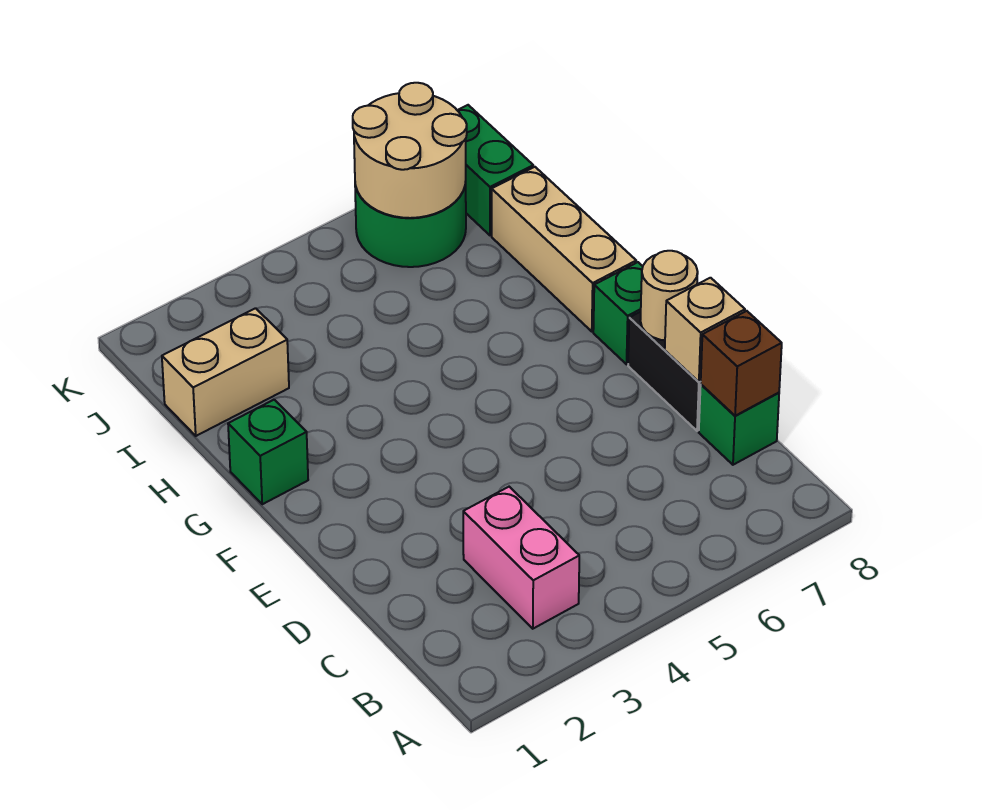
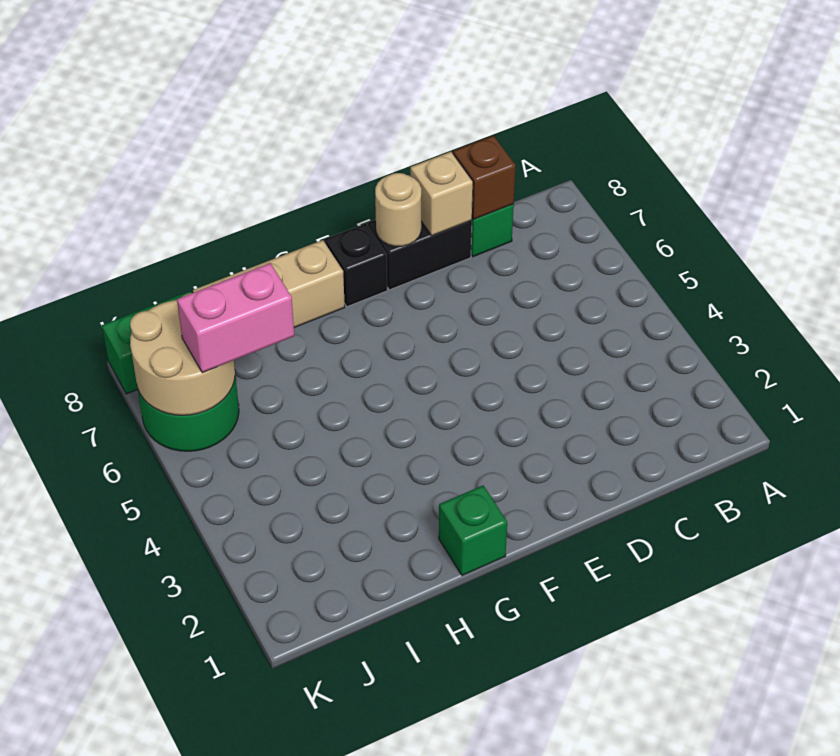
pink 1x2 brick [463,487,579,629] -> pink 1x2 brick moved to [177,263,294,373]
green 1x1 brick [593,262,643,364] -> black 1x1 brick [325,223,387,307]
tan 1x2 brick [162,308,289,436] -> none

